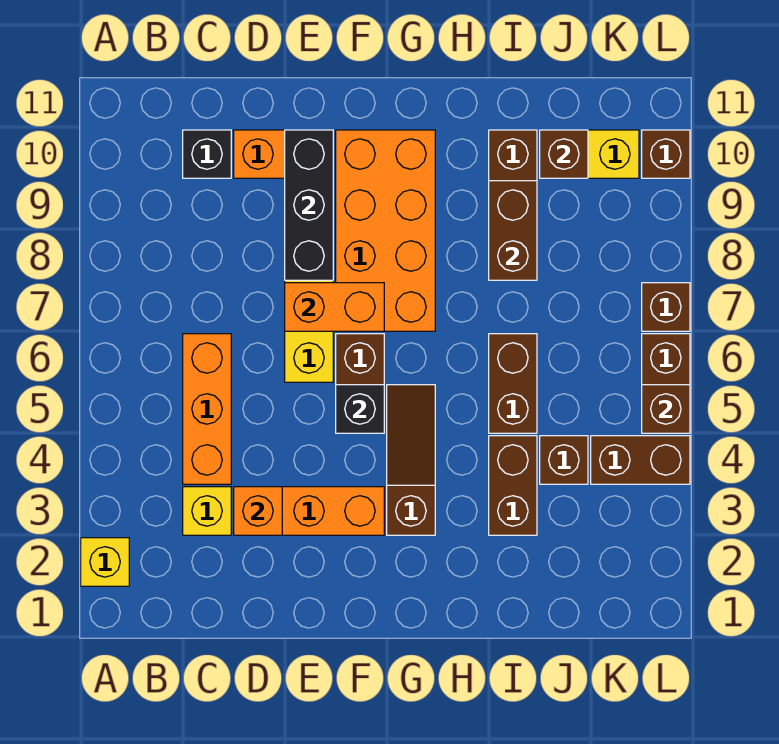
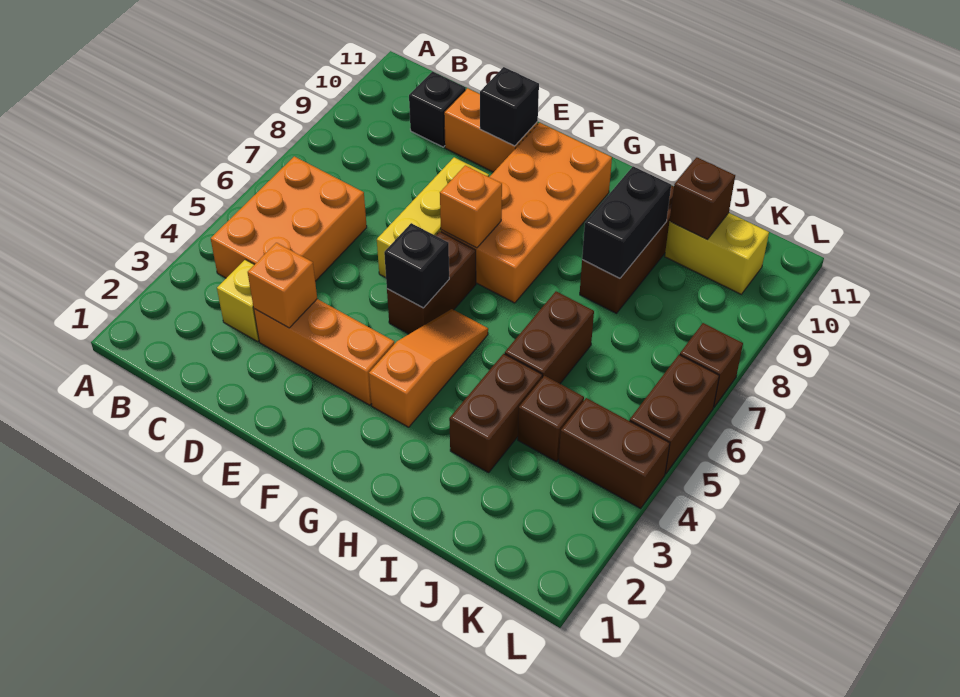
yellow 1x1 brick [81,538,129,586] -> none
orange 1x3 brick [183,334,231,484] -> orange 2x3 brick [211,156,367,281]
orange 1x2 brick [285,283,384,331] -> orange 1x1 brick [440,165,502,248]
black 1x3 brick [285,130,333,280] -> black 1x1 brick [480,67,539,146]
brown 1x3 slope [387,385,435,535] -> orange 1x3 slope [369,309,488,427]
brown 1x2 brick [489,181,537,280] -> black 1x2 brick [582,166,671,278]
brown 1x1 brick [642,385,690,433] -> none
brown 1x1 brick [642,130,690,178] -> none

